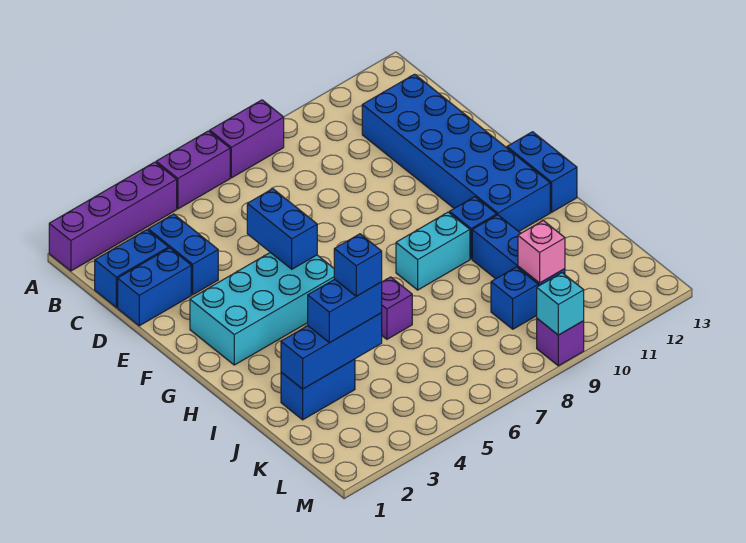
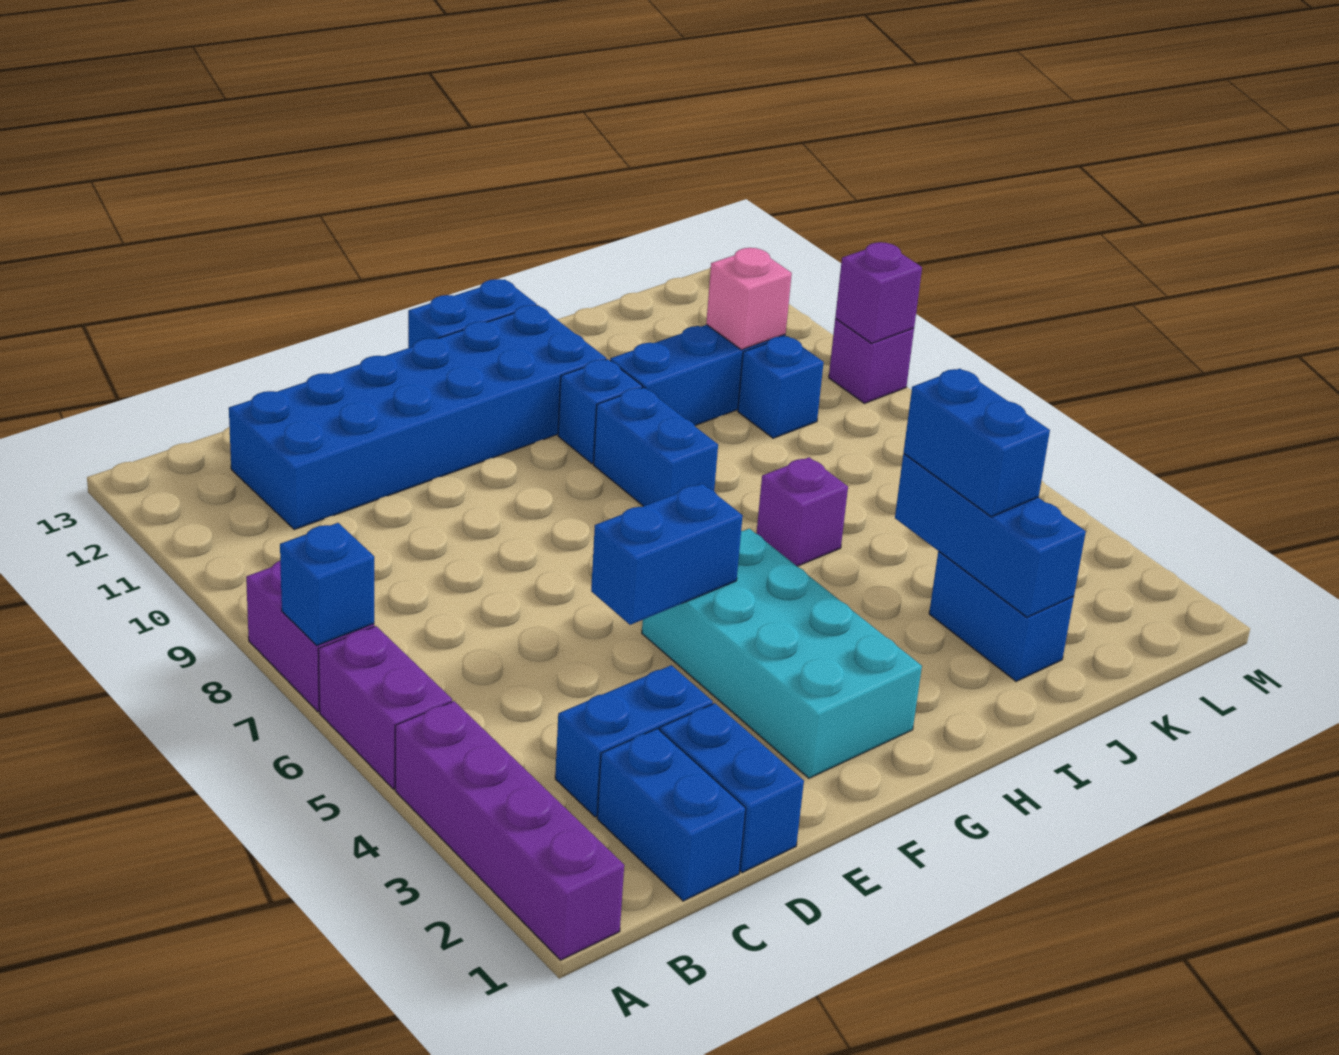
cyan 1x2 brick [396,212,470,290] -> blue 1x2 brick [594,387,718,506]
blue 1x1 brick [334,234,382,296] -> blue 1x1 brick moved to [280,523,374,646]
cyan 1x1 brick [537,273,584,335] -> purple 1x1 brick [835,242,922,343]

